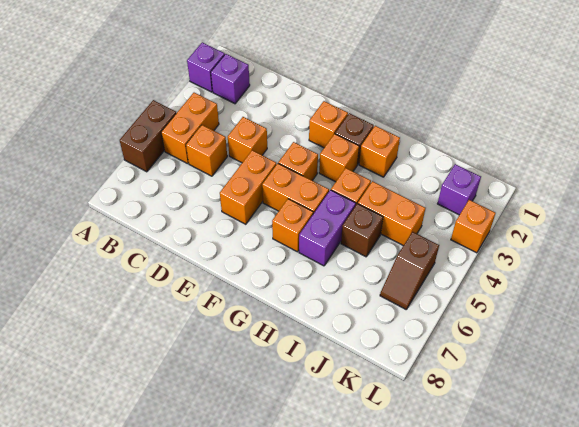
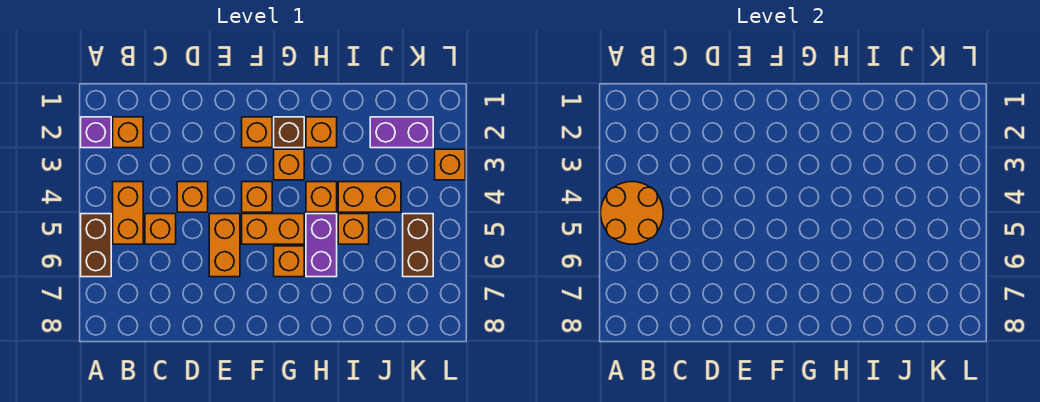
none -> orange 2x2 round brick [601,182,663,244]
purple 1x1 brick [211,54,250,104] -> orange 1x1 brick [113,117,143,148]
brown 1x1 brick [341,204,383,257] -> orange 1x1 brick [338,214,369,244]
purple 1x1 brick [438,164,481,215] -> purple 1x2 brick [370,117,433,148]
brown 1x2 slope [380,232,439,310] -> brown 1x2 brick [403,214,433,277]

